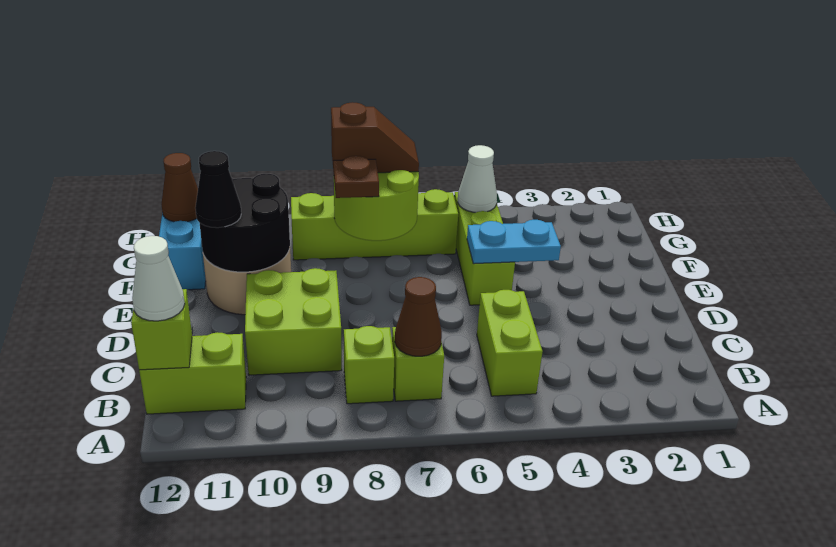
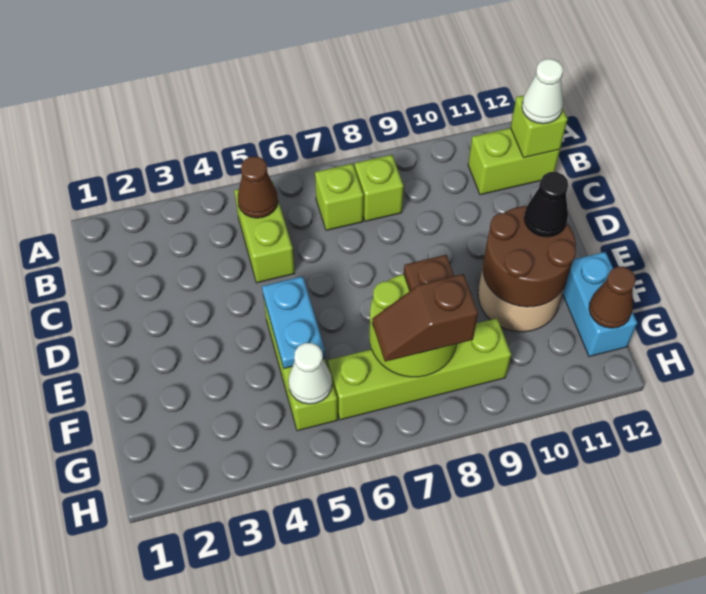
brown 1x1 cone [395,277,442,356] -> brown 1x1 cone moved to [238,157,278,218]
lime 2x2 brick [245,268,342,375] -> none
cyan 1x2 plate [467,220,561,264] -> cyan 1x2 plate turned to [262,276,325,368]
black 2x2 round brick [200,174,290,272] -> brown 2x2 round brick [483,206,576,307]

